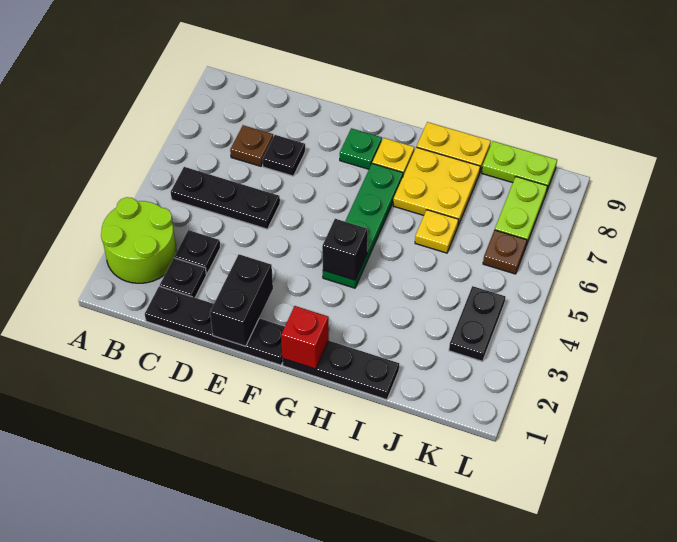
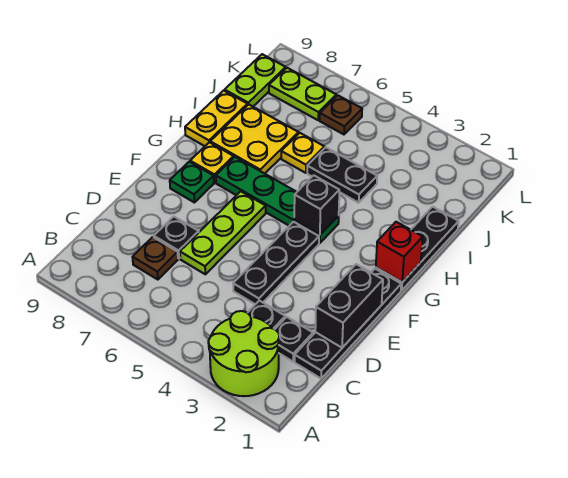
black 1x3 plate [171,167,280,229] -> black 1x3 plate moved to [233,222,319,304]
none -> lime 1x3 plate [180,191,266,274]
black 1x2 brick [210,254,273,346] -> black 1x2 brick turned to [315,264,383,348]
black 1x2 plate [449,286,505,361] -> black 1x2 plate moved to [307,147,377,203]

